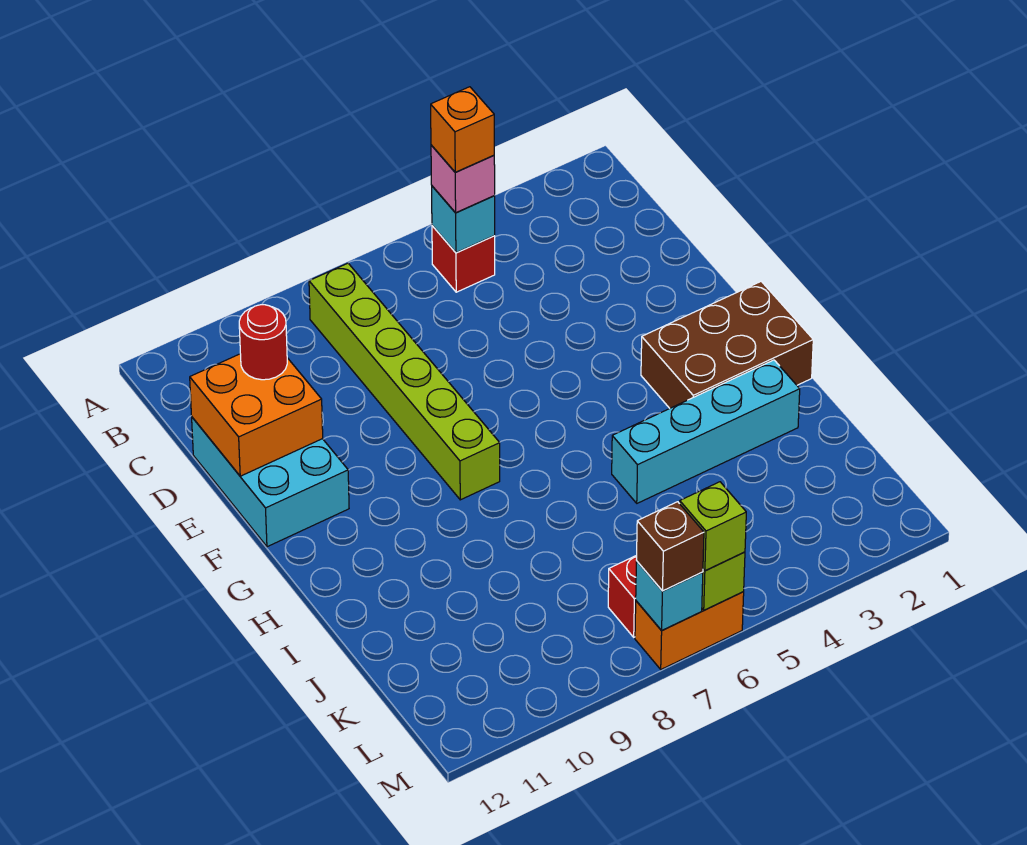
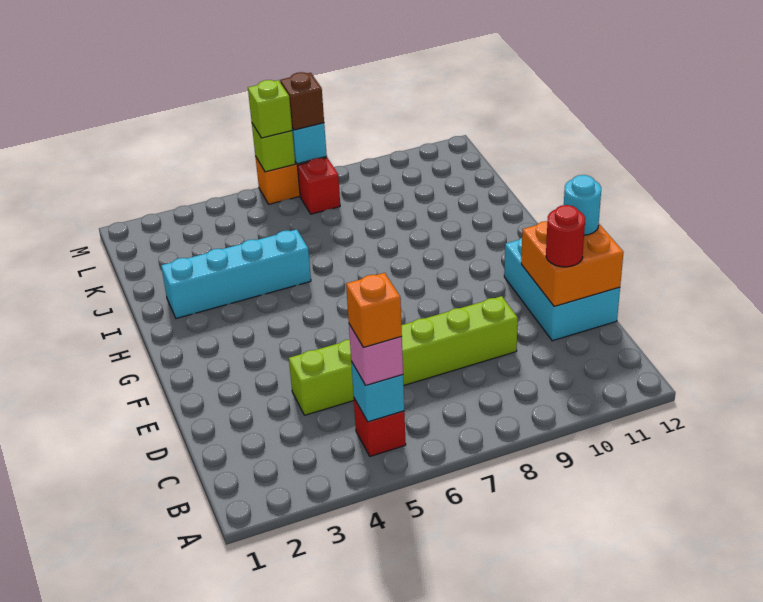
lime 1x6 brick [309,263,500,500] -> lime 1x6 brick turned to [289,296,518,415]
none -> cyan 1x1 round brick [564,175,601,235]
brown 2x3 brick [641,281,813,408] -> none

